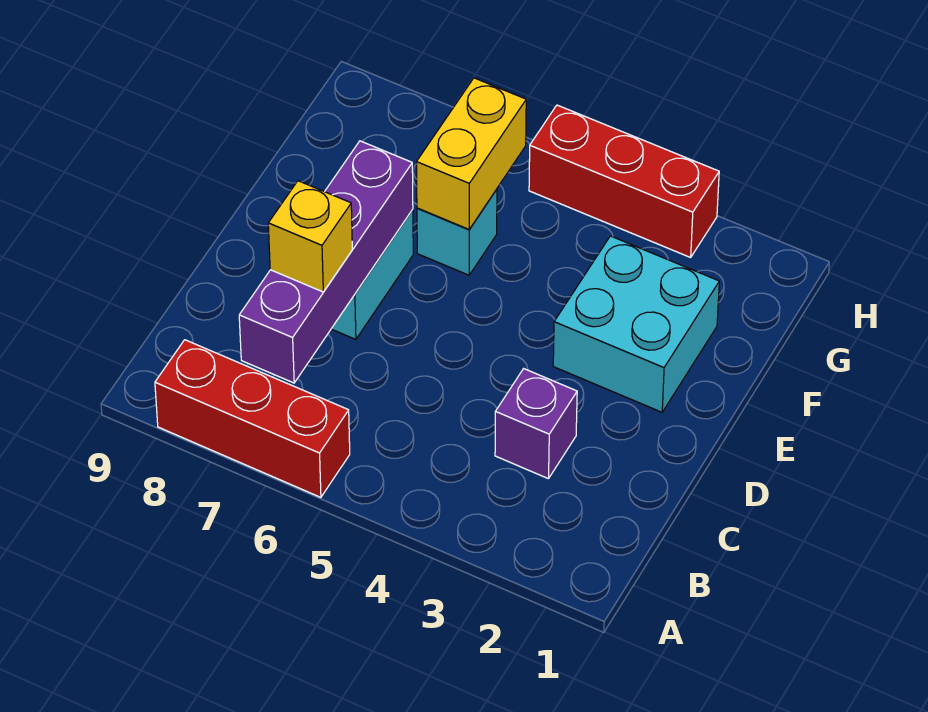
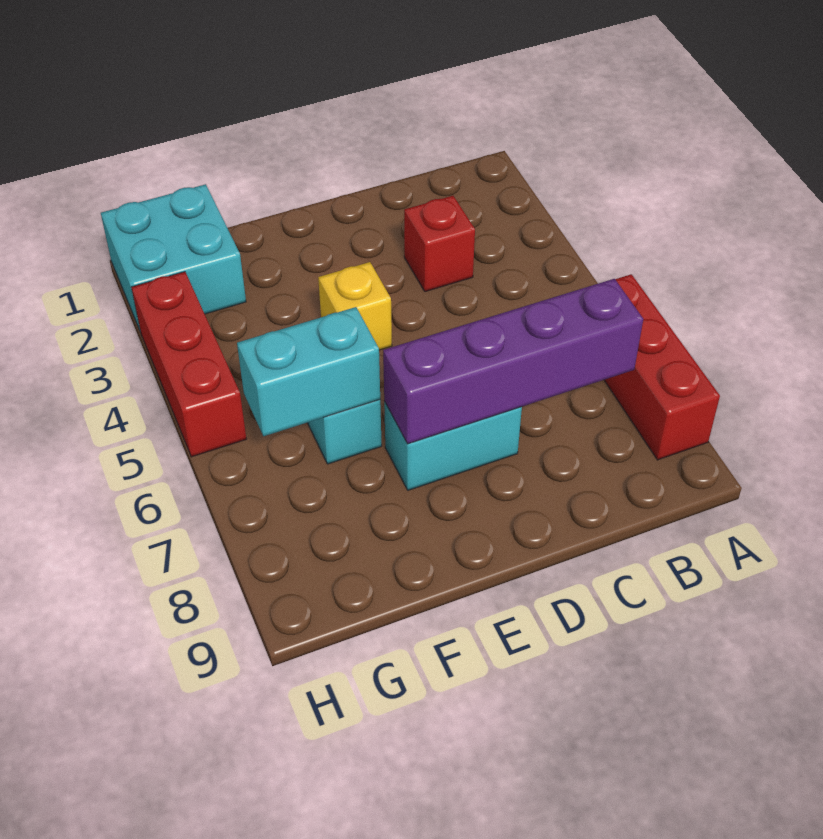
purple 1x1 brick [495,369,577,479] -> red 1x1 brick [404,196,475,292]
yellow 1x1 brick [268,181,352,292] -> yellow 1x1 brick moved to [318,262,392,350]
cyan 2x2 brick [553,236,719,412] -> cyan 2x2 brick moved to [101,184,246,332]
yellow 1x2 brick [416,78,526,229] -> cyan 1x2 brick [237,307,380,436]

